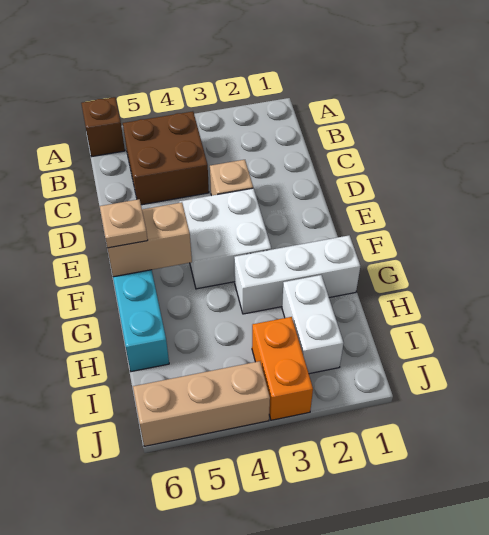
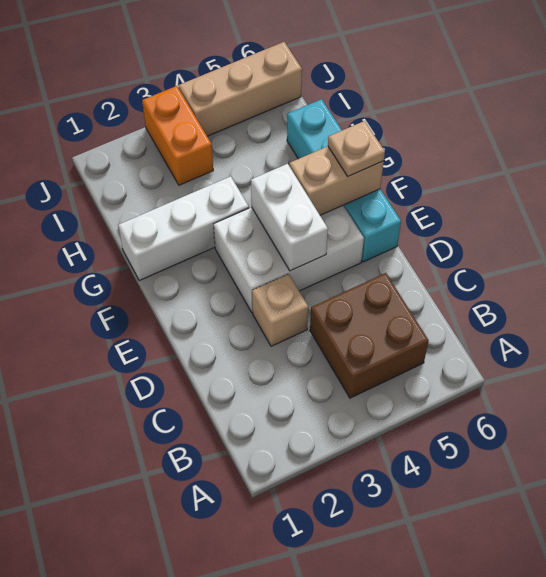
brown 1x1 brick [81,97,125,156] -> none
white 2x2 brick [179,188,271,289] -> white 2x3 brick [214,206,364,312]
white 1x2 brick [282,275,344,374] -> white 1x2 brick moved to [251,164,328,271]

